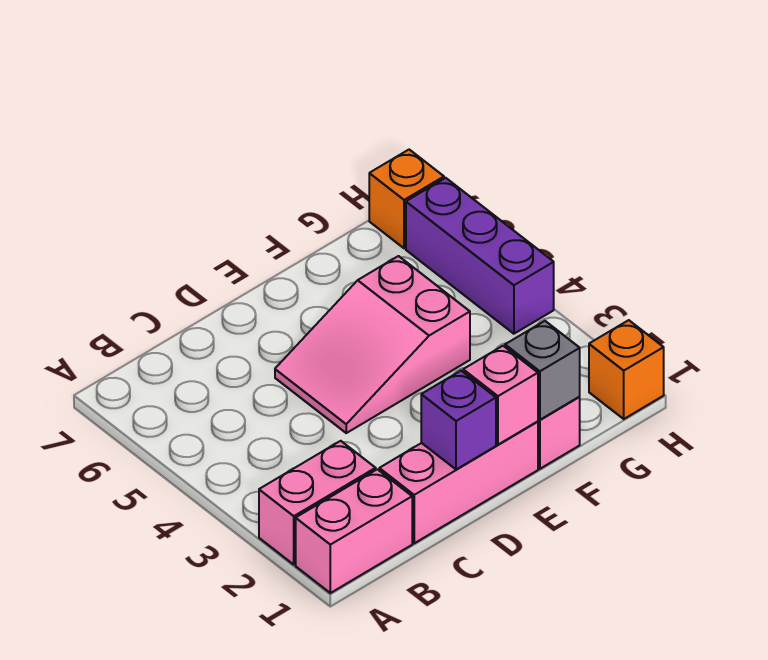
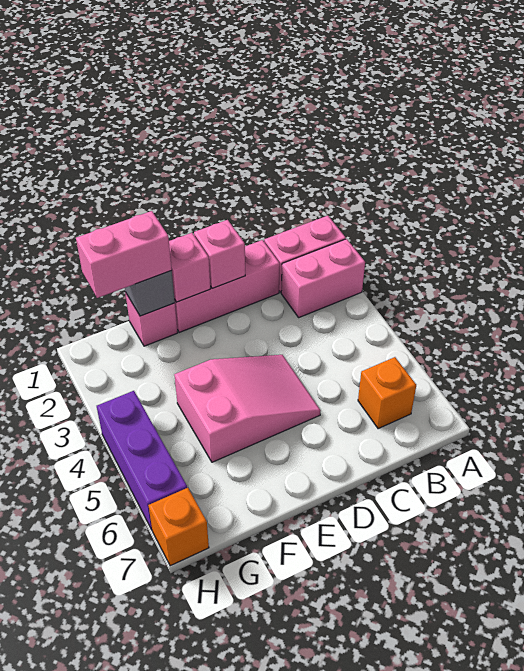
purple 1x1 brick [421,371,496,469] -> pink 1x1 brick [194,220,245,289]
none -> pink 1x2 brick [76,211,172,298]
orange 1x1 brick [589,320,664,419] -> orange 1x1 brick moved to [358,357,416,429]

